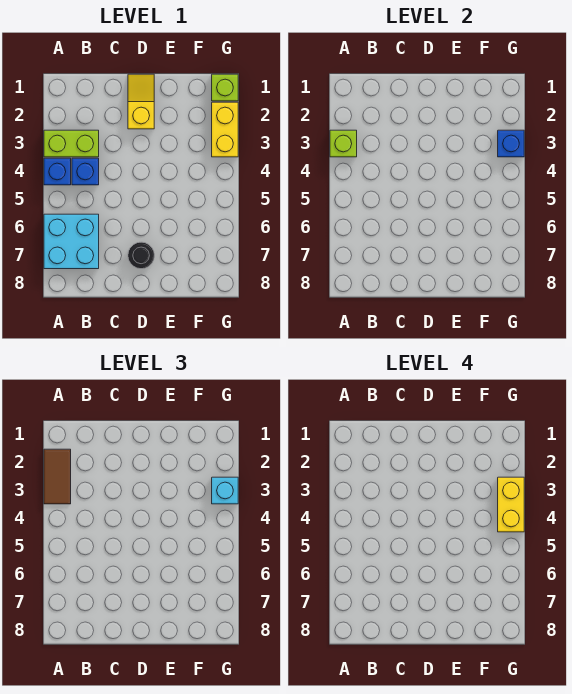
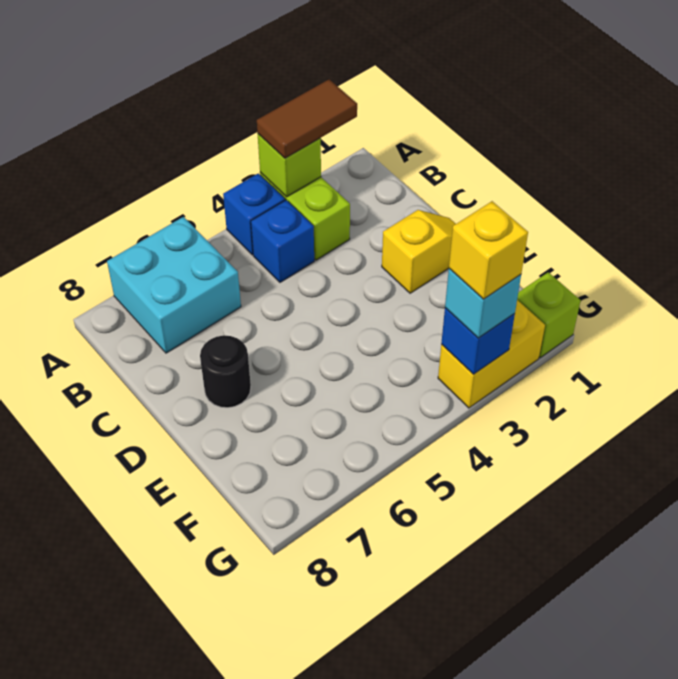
yellow 1x2 brick [498,477,524,532] -> yellow 1x1 brick [449,201,528,299]

